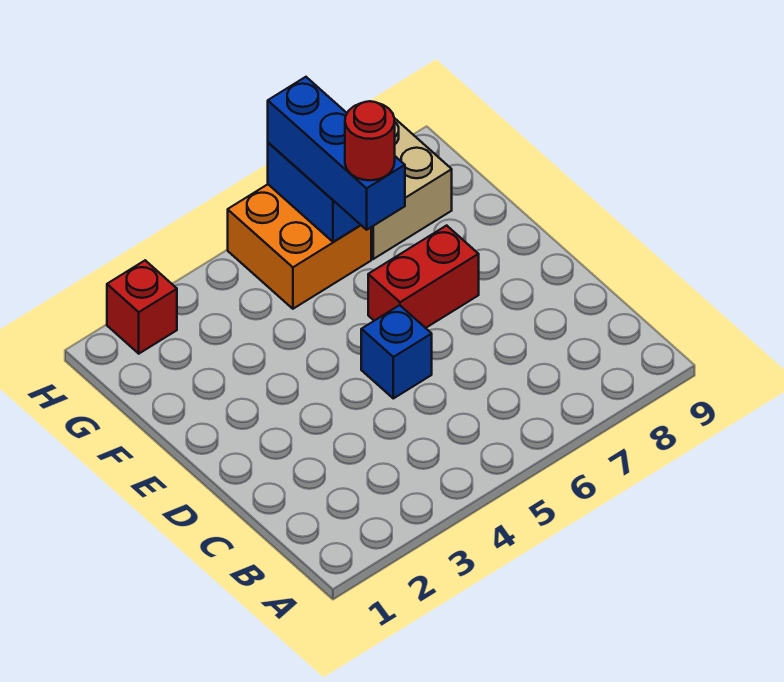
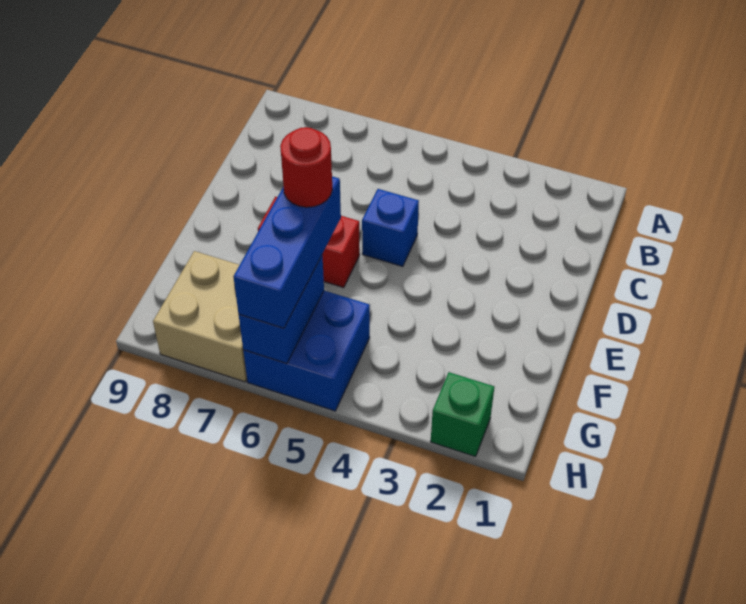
orange 2x2 brick [228,184,371,309] -> blue 2x2 brick [243,291,370,411]
red 1x1 brick [107,260,177,354] -> green 1x1 brick [431,372,494,457]

